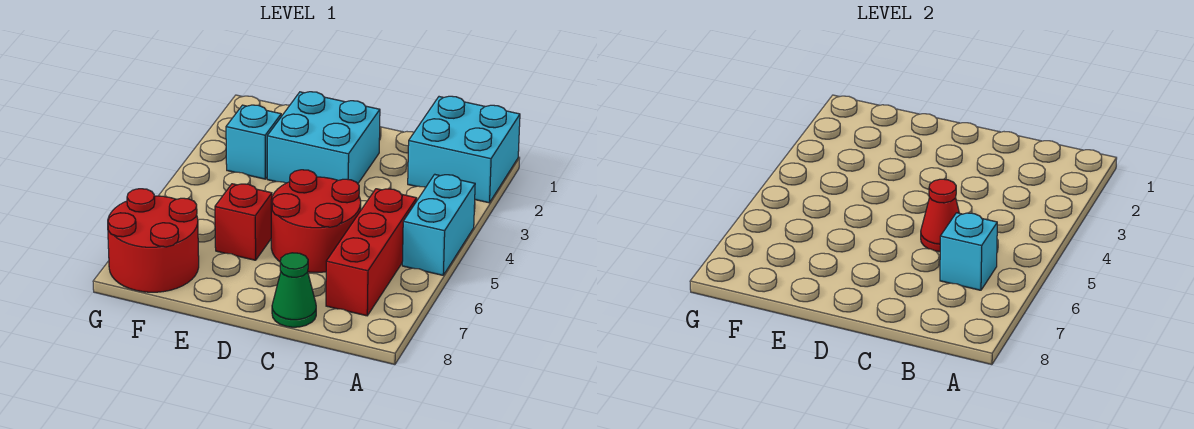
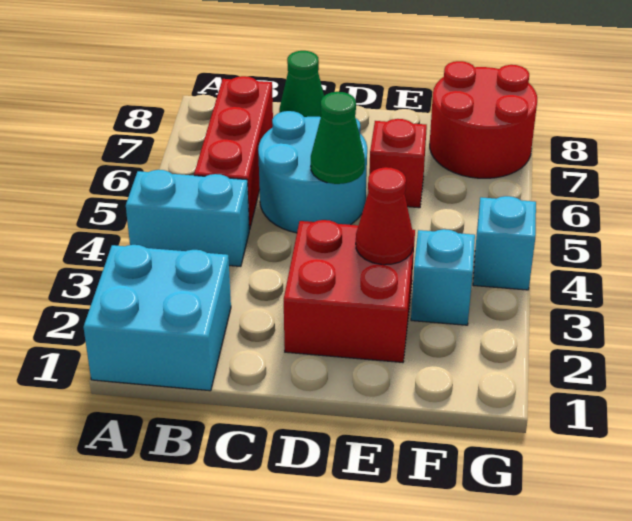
cyan 1x2 brick [402,174,475,275] -> cyan 1x2 brick turned to [126,170,250,266]
cyan 1x1 brick [940,213,997,290] -> cyan 1x1 brick moved to [473,196,536,290]
red 2x2 round brick [271,170,361,272] -> cyan 2x2 round brick [258,111,367,233]
red 1x1 cone [921,179,959,252] -> red 1x1 cone moved to [356,167,414,265]
cyan 2x2 brick [267,92,380,184] -> red 2x2 brick [284,220,415,362]
none -> green 1x1 cone [311,92,365,184]

